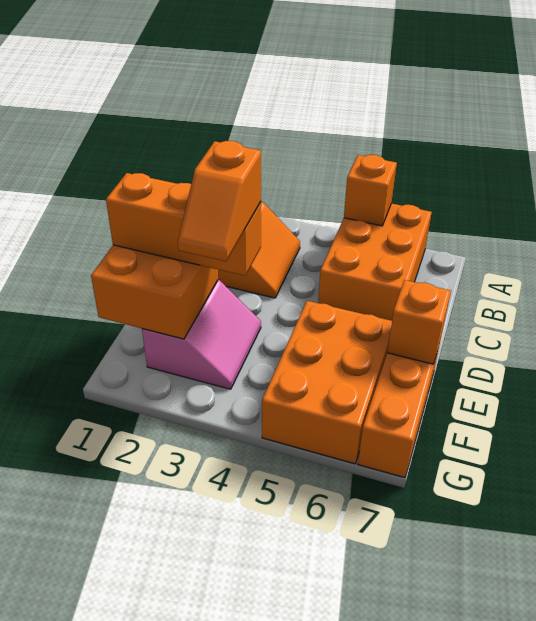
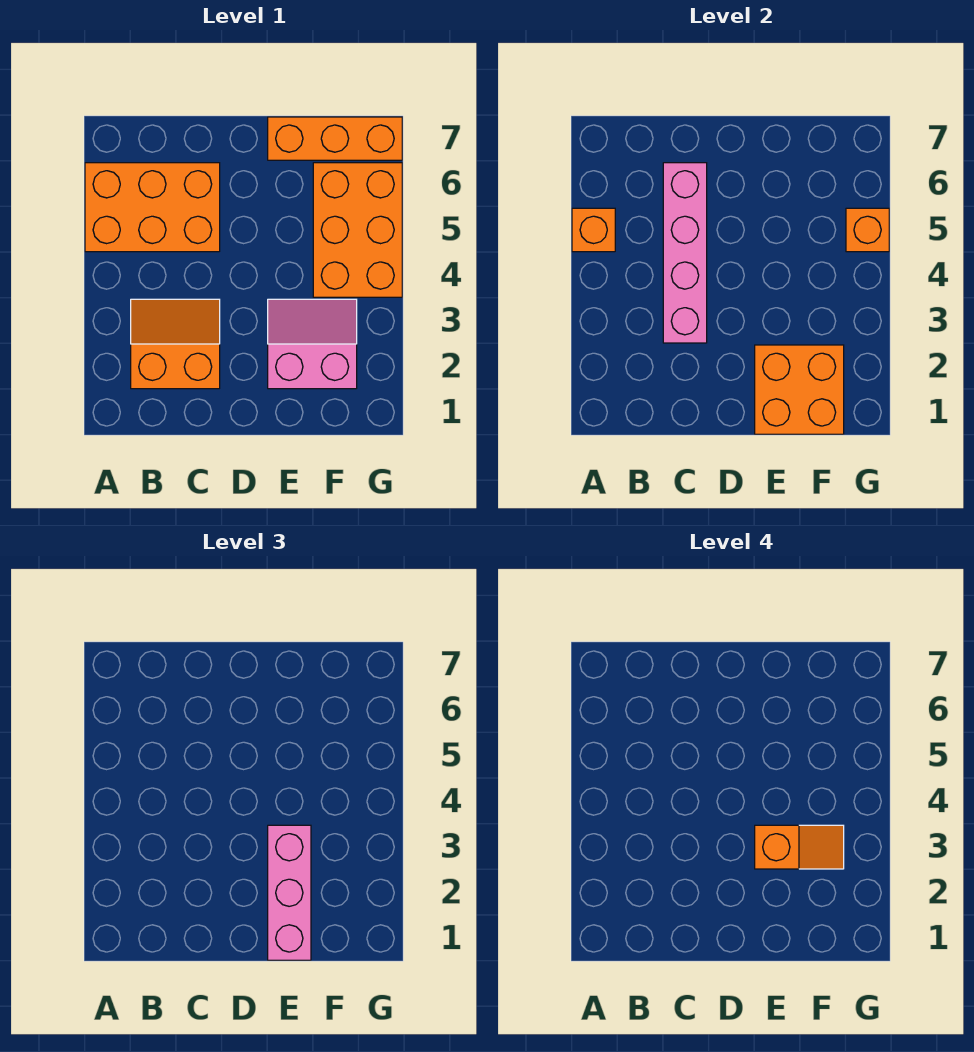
none -> pink 1x4 brick [663,163,707,343]
orange 1x3 brick [106,173,261,276] -> pink 1x3 brick [268,825,311,960]
orange 2x3 brick [262,301,392,464] -> orange 2x3 brick turned to [313,163,402,297]
orange 1x1 brick [387,280,451,364] -> orange 1x1 brick moved to [846,208,889,252]

